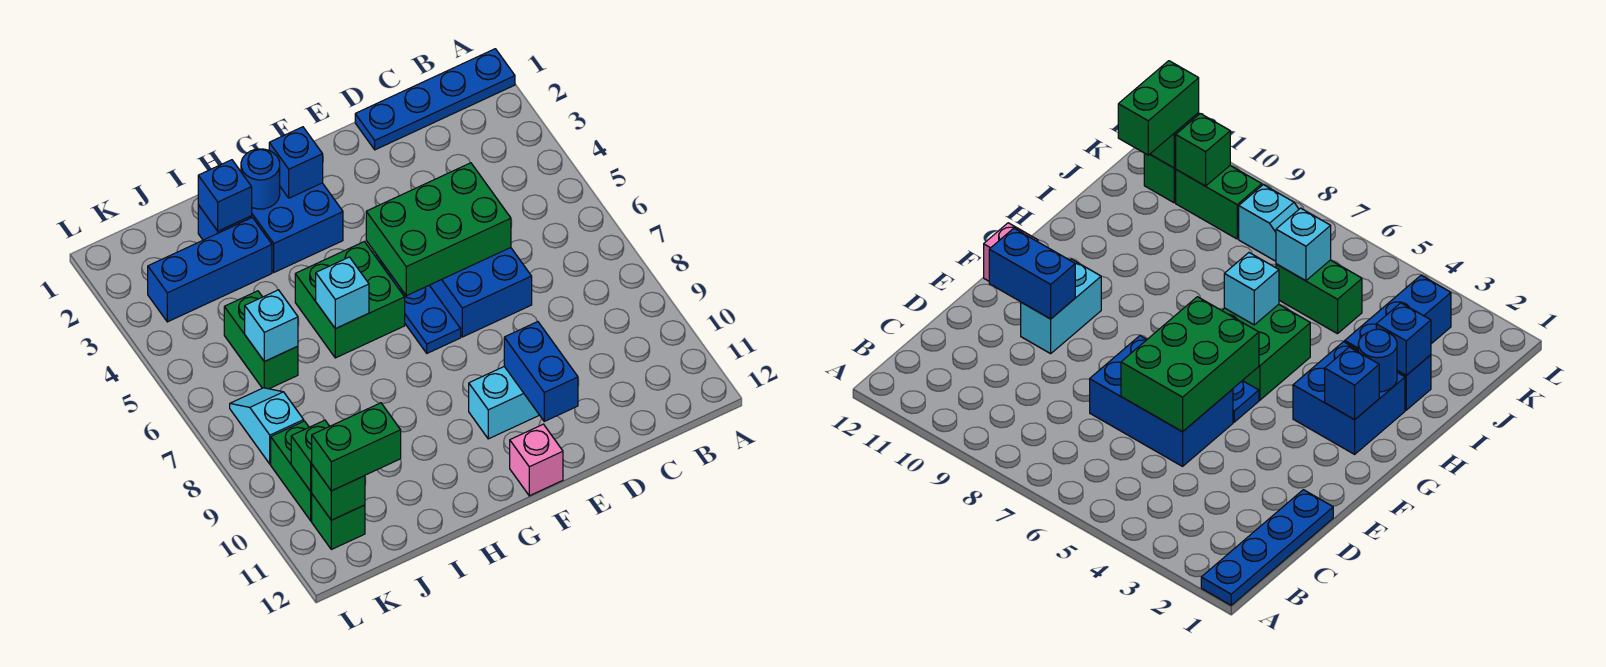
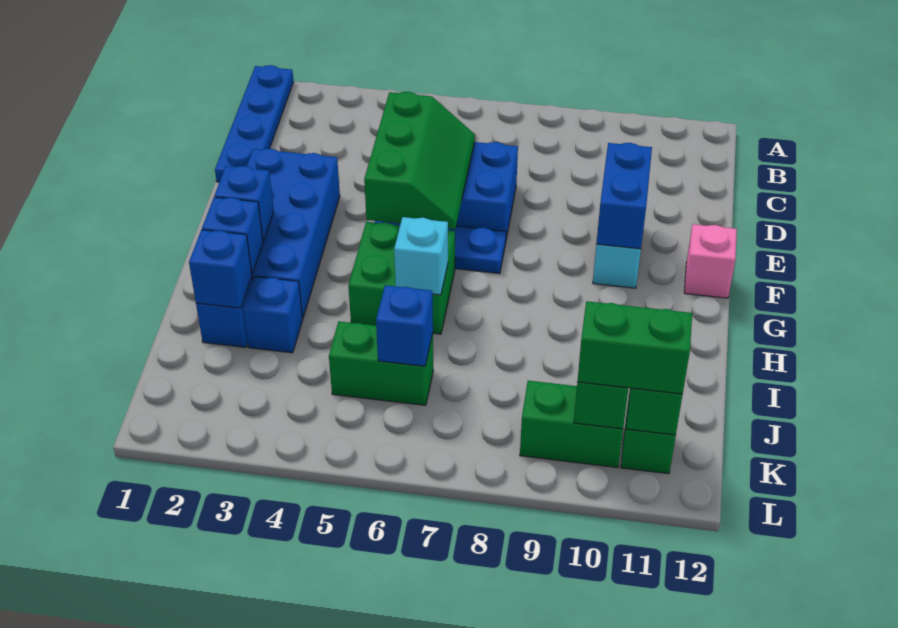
green 2x3 brick [366,163,511,296] -> green 2x3 slope [364,92,475,229]
blue 1x2 brick [504,322,578,421] -> blue 1x2 brick turned to [596,143,652,249]
blue 2x2 brick [252,183,343,272] -> blue 2x4 brick [247,149,340,319]
blue 1x1 round brick [241,149,280,209] -> blue 1x1 brick [202,197,263,274]
blue 1x3 brick [148,218,272,322] -> blue 1x1 brick [243,276,303,353]
cyan 1x1 brick [245,290,298,362] -> blue 1x1 brick [376,285,433,366]
green 1x2 brick [312,403,401,491] -> green 1x2 brick turned to [577,301,692,394]
cyan 1x2 slope [230,388,304,464] -> none

